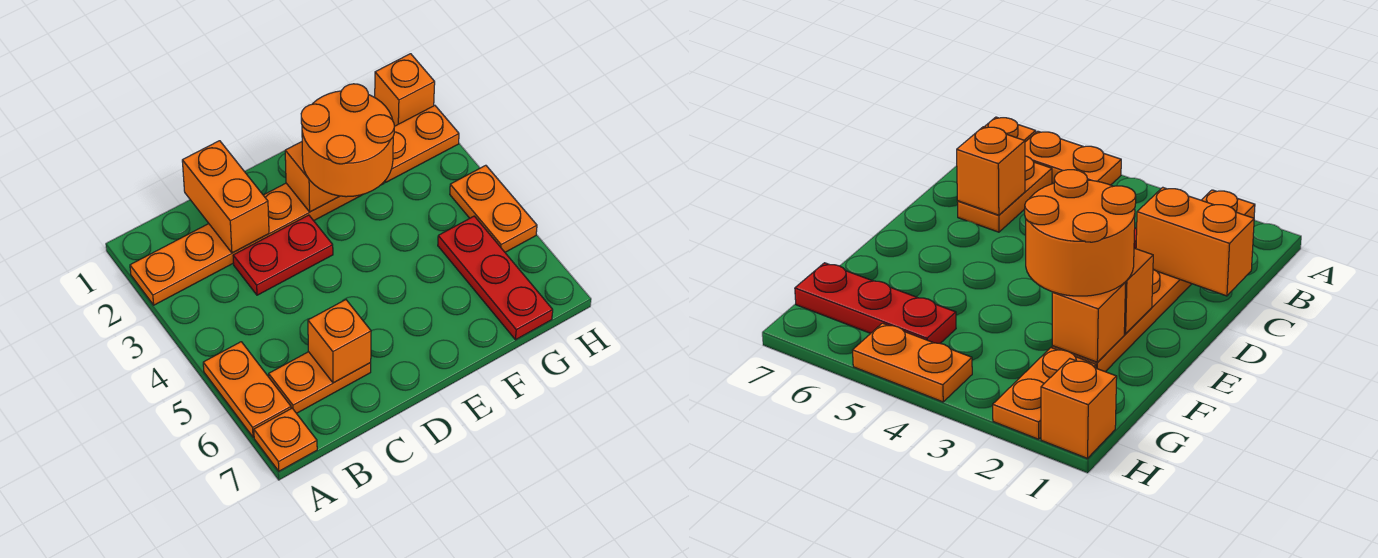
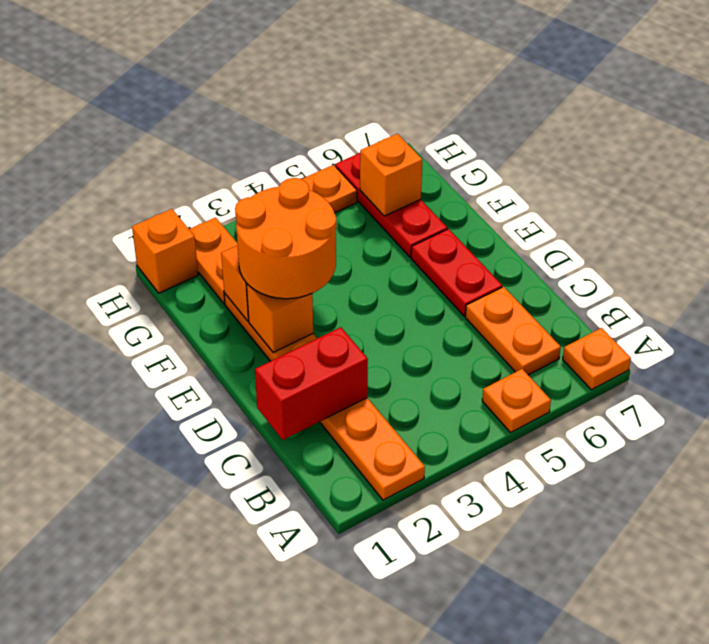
orange 1x2 plate [203,342,291,437] -> orange 1x1 plate [482,369,551,432]
orange 1x2 brick [182,141,269,253] -> red 1x2 brick [255,327,368,440]
red 1x2 plate [233,215,333,295] -> red 1x2 plate moved to [411,229,502,316]
orange 1x1 brick [308,300,371,383] -> orange 1x1 brick moved to [360,134,422,216]
red 1x3 plate [438,216,553,340] -> red 1x3 plate turned to [335,153,447,257]

